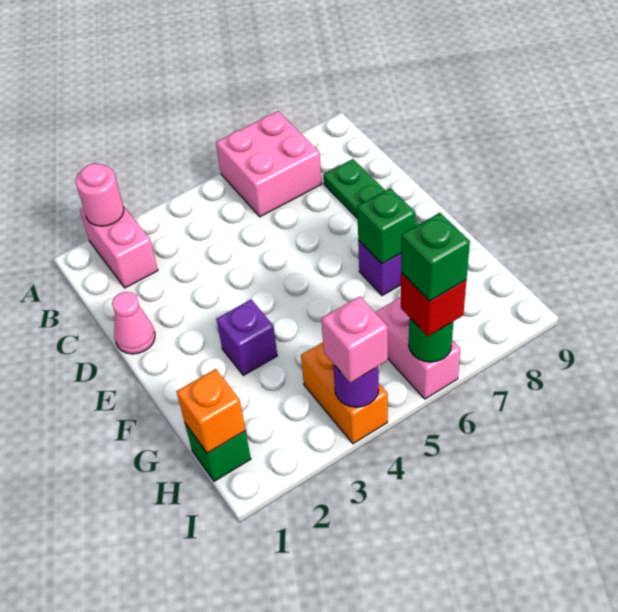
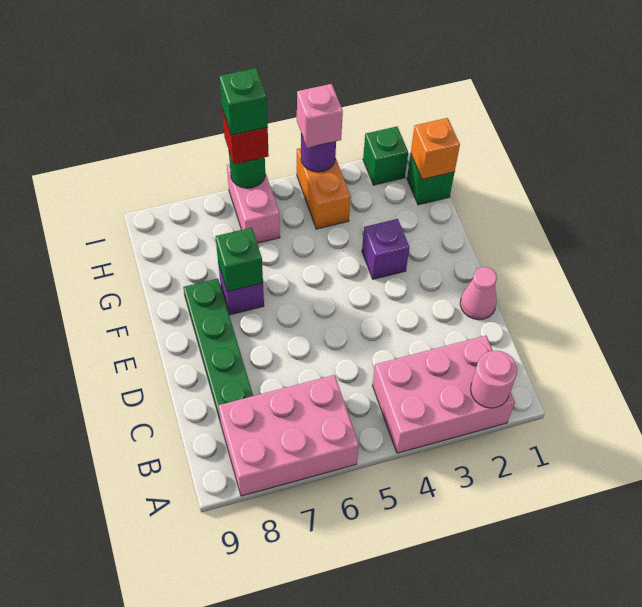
pink 1x2 brick [80,206,158,288] -> pink 2x3 brick [372,336,515,453]
pink 2x2 brick [216,111,322,217] -> pink 2x3 brick [219,375,359,496]
none -> green 1x1 brick [363,127,408,185]

